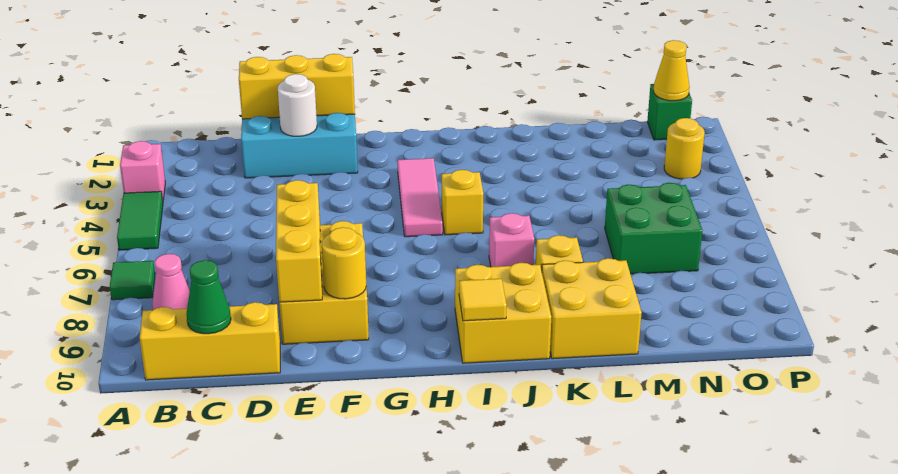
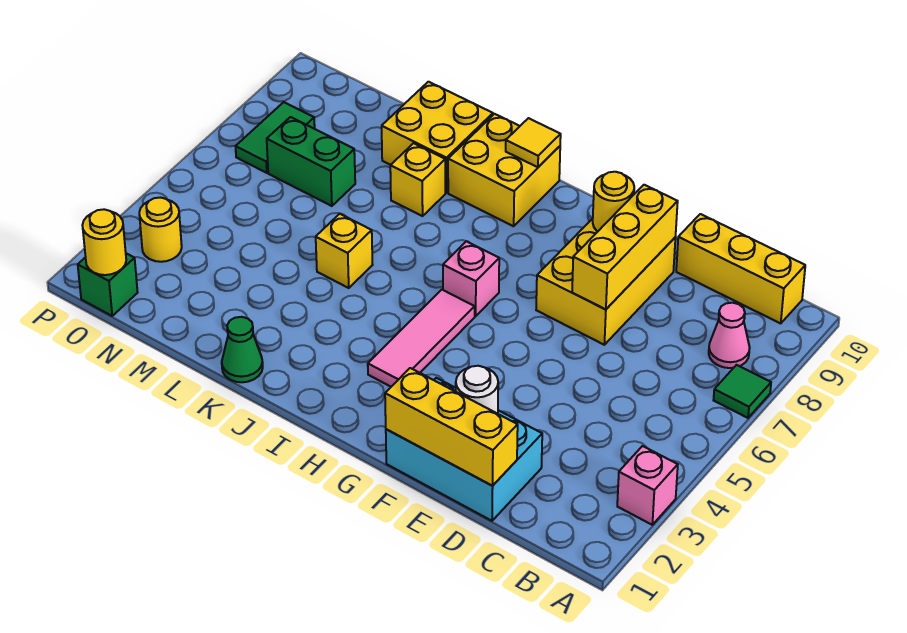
green 1x2 tile [117,191,163,250] -> green 1x2 tile moved to [236,102,315,173]
green 1x1 cone [186,260,231,334] -> green 1x1 cone moved to [222,317,263,382]
yellow 1x1 brick [442,170,483,235] -> yellow 1x1 brick moved to [316,214,373,288]
pink 1x1 brick [489,213,534,267] -> pink 1x1 brick moved to [443,241,499,316]
green 2x2 brick [605,183,702,274] -> green 1x2 brick [267,117,355,206]
yellow 1x1 cone [654,40,690,101] -> yellow 1x1 round brick [82,209,126,275]

